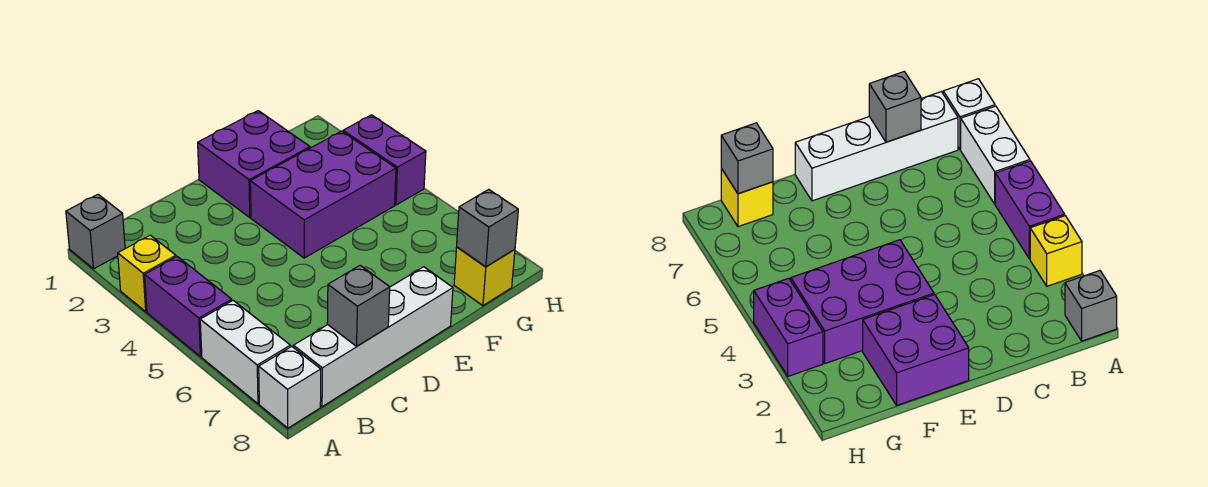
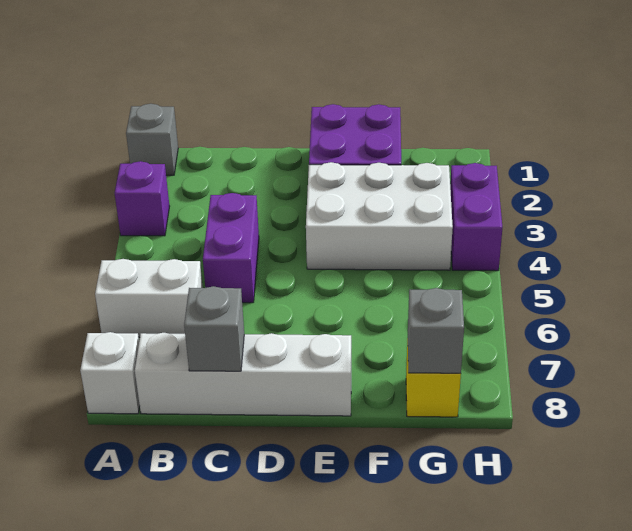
yellow 1x1 brick [118,235,176,312] -> purple 1x1 brick [115,161,170,236]
purple 1x2 brick [145,257,232,357] -> purple 1x2 brick moved to [203,193,259,303]
white 1x2 brick [200,300,290,404] -> white 1x2 brick turned to [95,259,203,337]
purple 2x3 brick [250,131,396,258] -> white 2x3 brick [306,162,453,270]

